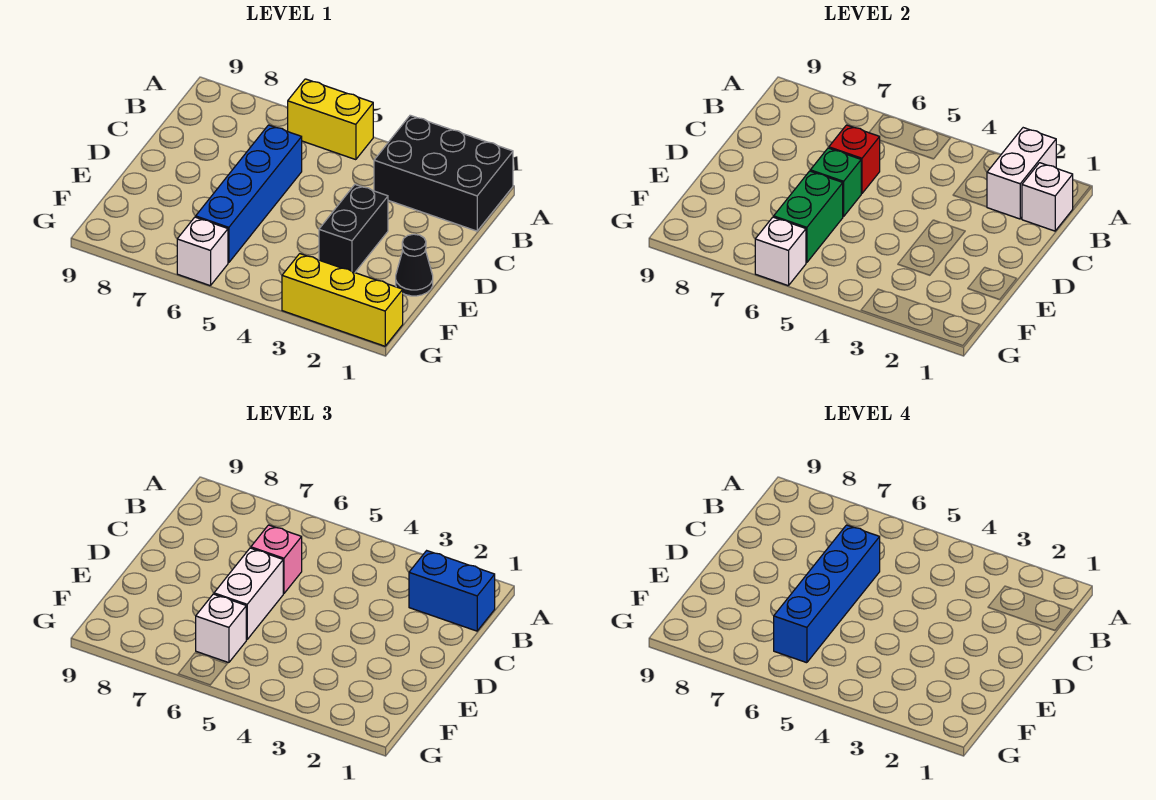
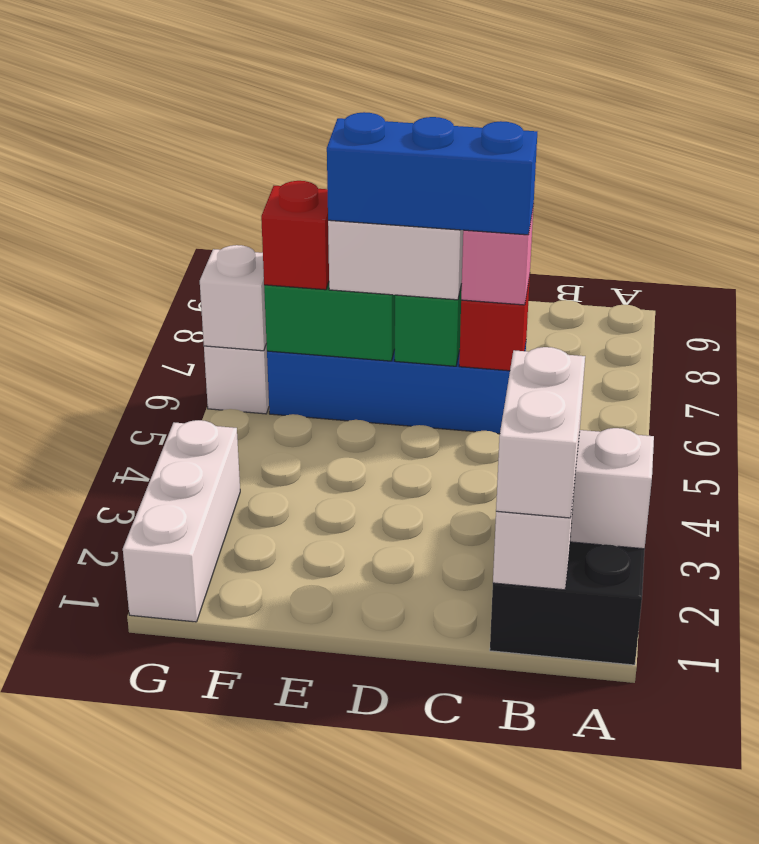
yellow 1x2 brick [288,79,373,160] -> none
blue 1x2 brick [409,551,495,631] -> white 1x2 brick [496,347,585,518]
blue 1x4 brick [774,525,880,663] -> blue 1x3 brick [327,112,537,235]
black 1x2 brick [319,185,388,273] -> none
black 1x1 cone [396,234,433,296] -> none
white 1x1 brick [196,594,247,663] -> red 1x1 brick [261,181,329,290]
yellow 1x3 brick [282,254,403,346] -> white 1x3 brick [123,420,240,622]

